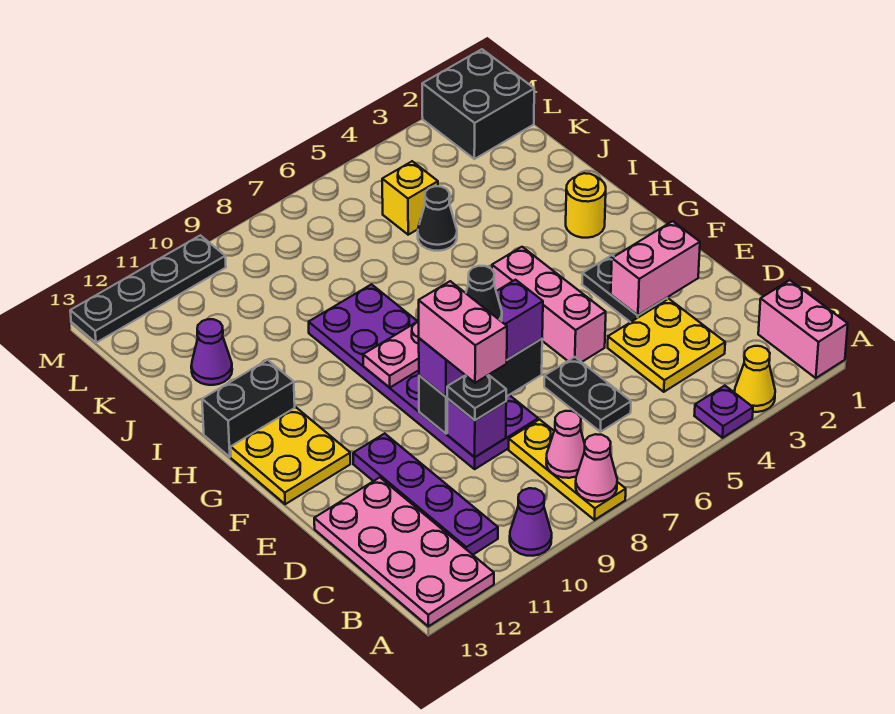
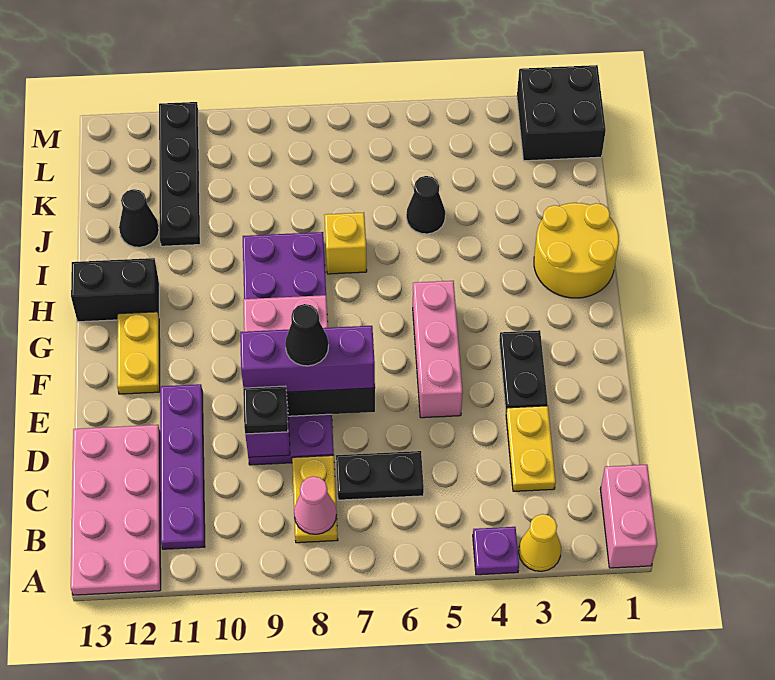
yellow 1x3 plate [509,420,626,520] -> yellow 1x2 plate [292,455,338,543]
pink 1x1 cone [576,434,617,502] -> none
purple 1x1 cone [510,488,552,556] -> none
yellow 2x2 plate [608,299,725,392] -> yellow 1x2 plate [506,406,556,491]
black 1x2 plate [544,357,631,432] -> black 1x2 plate turned to [336,451,424,500]
pink 1x2 brick [419,281,507,383] -> none
pink 1x2 brick [611,221,700,315] -> none
yellow 2x2 plate [231,407,350,504] -> yellow 1x2 plate [117,312,160,394]
yellow 1x1 round brick [566,173,606,238] -> yellow 2x2 round brick [534,203,619,298]
purple 1x1 cone [191,319,232,385] -> black 1x1 cone [119,189,159,247]
yellow 1x1 brick [382,161,438,235] -> yellow 1x1 brick moved to [324,213,367,274]
black 1x4 plate [70,235,226,343] -> black 1x4 plate turned to [159,102,200,246]

